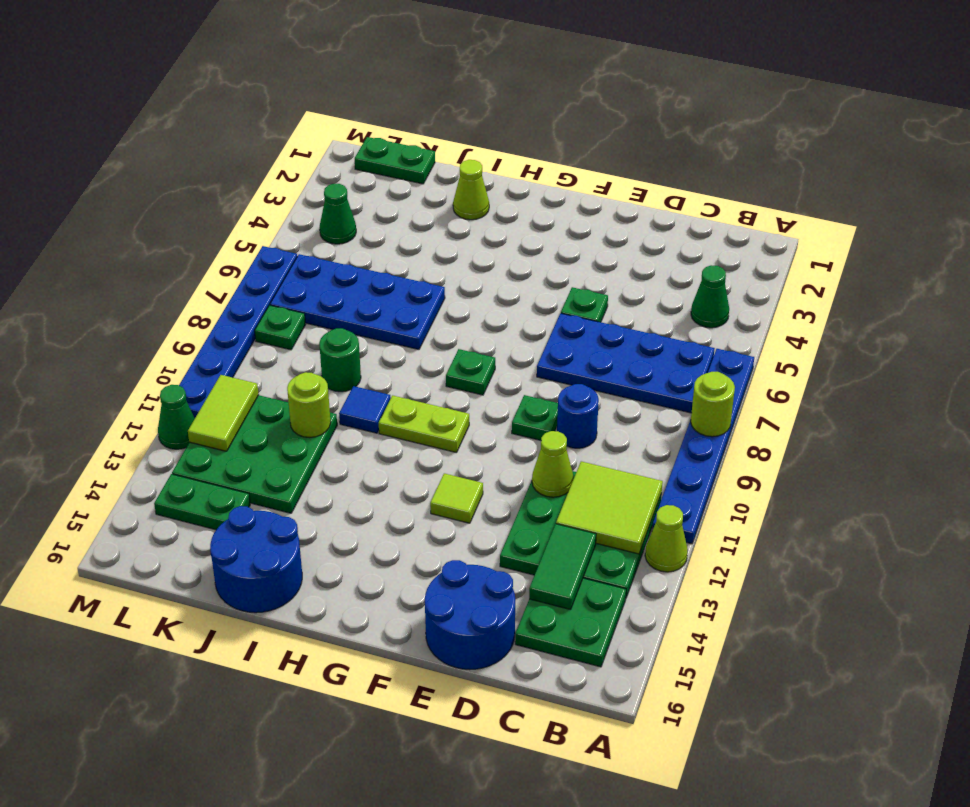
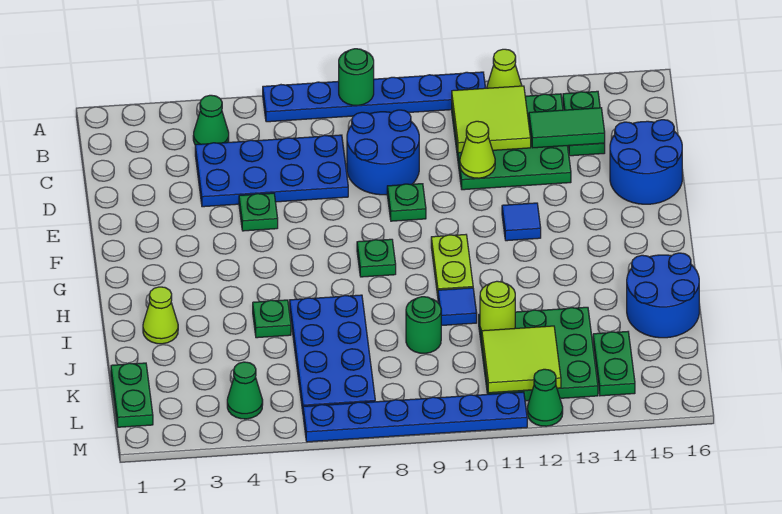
lime 1x1 round brick [691,372,735,437] -> green 1x1 round brick [339,49,374,105]
blue 2x4 plate [537,313,715,413] -> blue 2x4 plate turned to [195,135,348,207]
green 2x2 plate [515,578,626,667] -> green 1x2 plate [563,91,605,156]
blue 1x1 round brick [557,384,599,448] -> blue 2x2 round brick [347,110,419,195]
lime 1x1 tile [430,473,483,523] -> blue 1x1 tile [502,203,541,241]
green 1x1 plate [255,305,306,350] -> green 1x1 plate moved to [253,300,291,338]
lime 1x2 tile [188,375,259,451] -> lime 2x2 tile [482,326,561,393]

